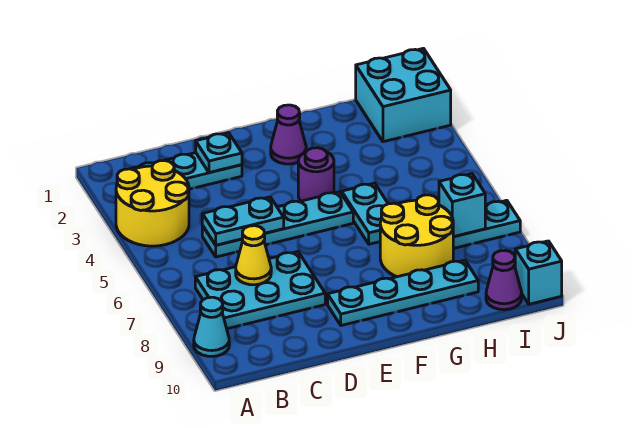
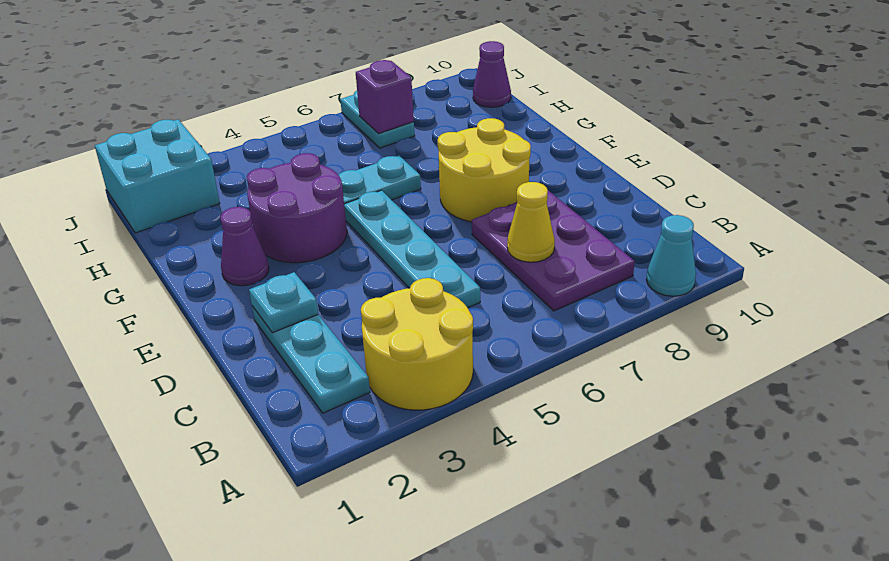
cyan 2x3 plate [195,252,325,329] -> purple 2x3 plate [472,191,635,311]
cyan 1x2 plate [202,197,284,245] -> none
cyan 1x4 plate [328,260,478,325] -> none
purple 1x1 round brick [298,148,334,201] -> purple 2x2 round brick [247,153,347,263]
yellow 2x2 round brick [380,195,453,277] -> yellow 2x2 round brick moved to [438,118,531,222]
cyan 1x1 brick [439,174,485,237] -> purple 1x1 brick [356,60,414,134]
cyan 1x1 brick [515,241,562,304] -> none

